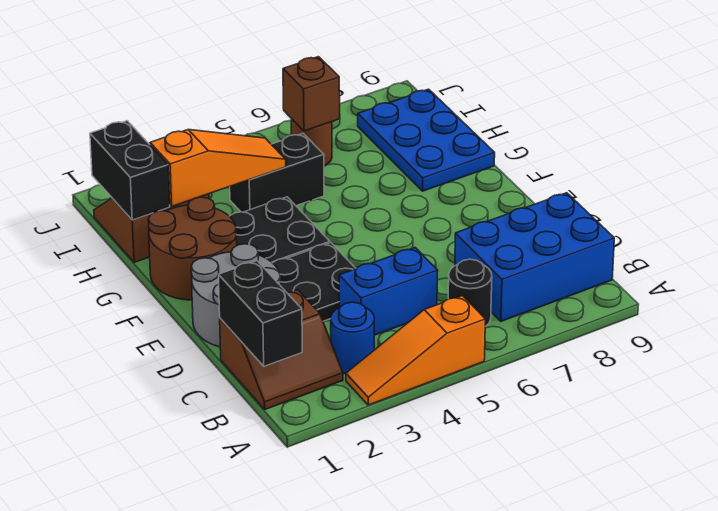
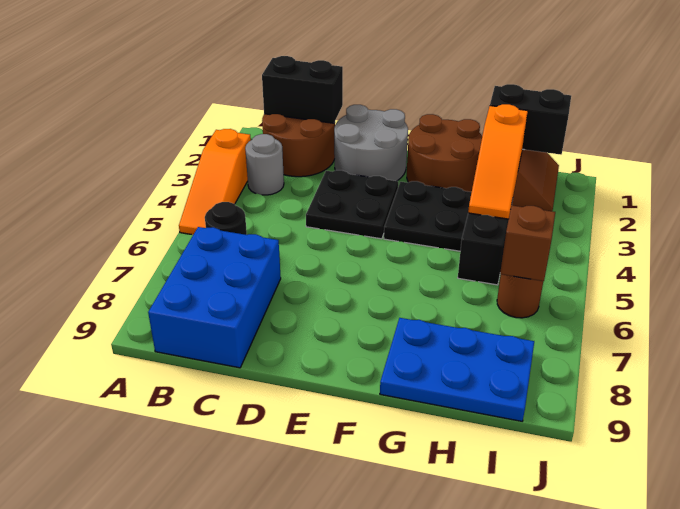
orange 1x3 slope [346,296,485,405] -> orange 1x3 slope turned to [179,129,251,235]
brown 2x2 slope [220,290,343,409] -> brown 2x2 round brick [262,114,335,177]
blue 1x1 round brick [331,302,374,374] -> grey 1x1 round brick [245,134,284,195]
blue 1x2 brick [339,248,438,335] -> none

